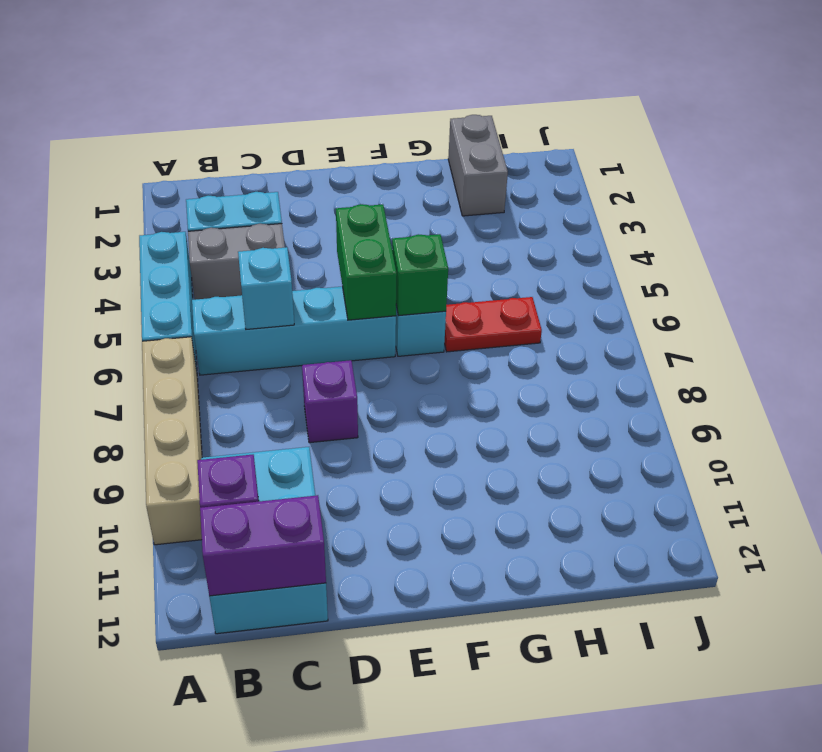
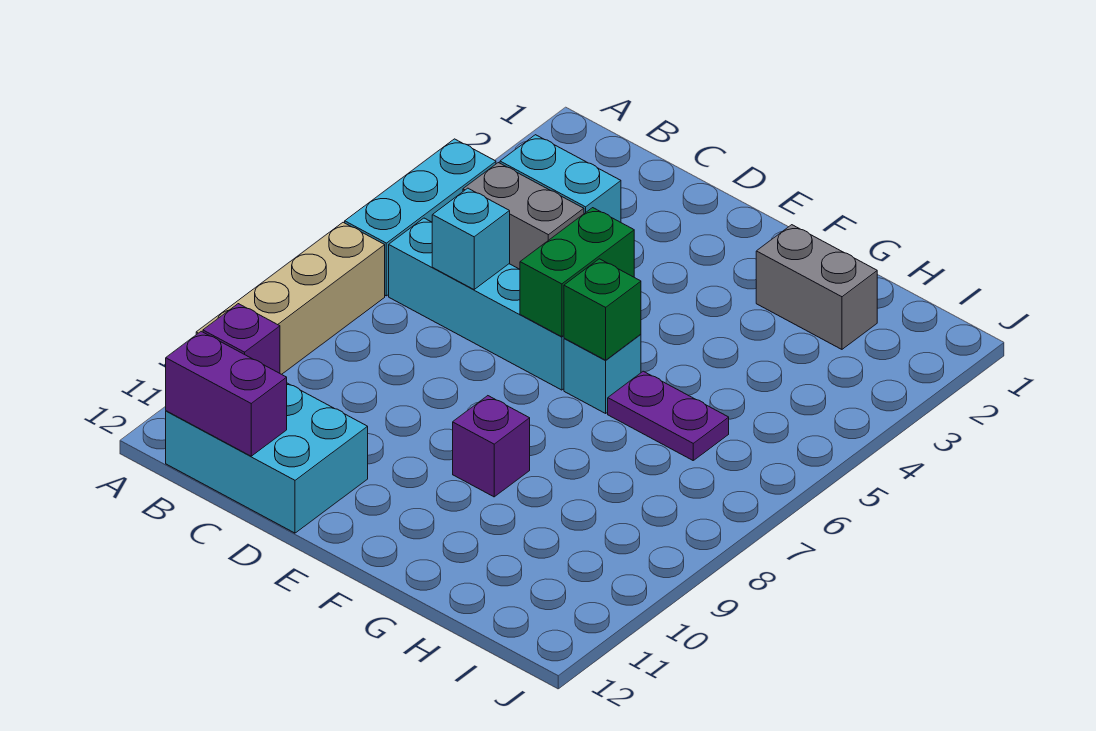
cyan 2x3 brick [201,447,328,634] -> cyan 2x3 brick turned to [166,383,368,533]
purple 1x1 brick [302,360,358,443] -> purple 1x1 brick moved to [453,396,530,497]
red 1x2 plate [444,297,542,352] -> purple 1x2 plate [608,371,729,460]
grey 1x2 brick [448,115,508,216] -> grey 1x2 brick turned to [756,225,877,349]

